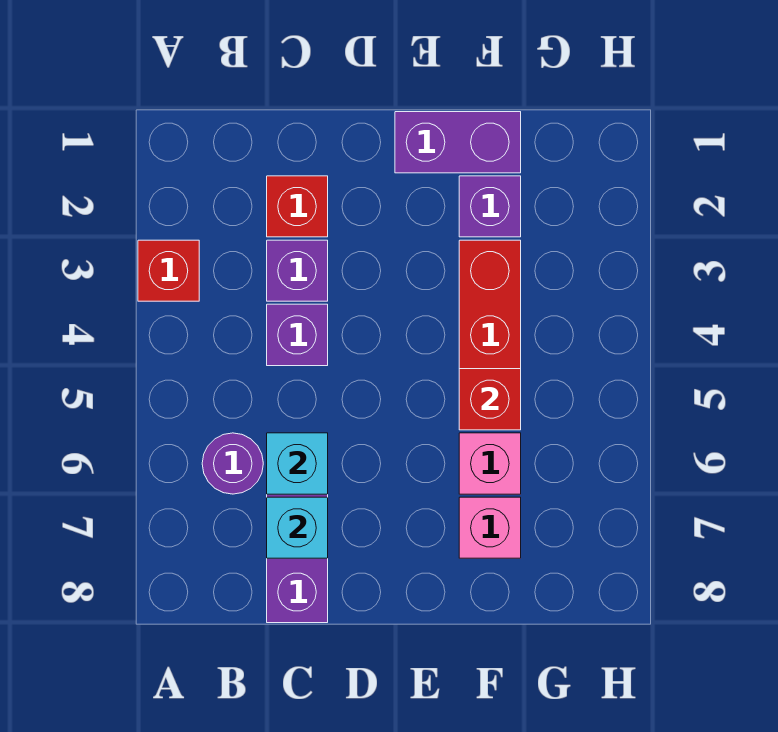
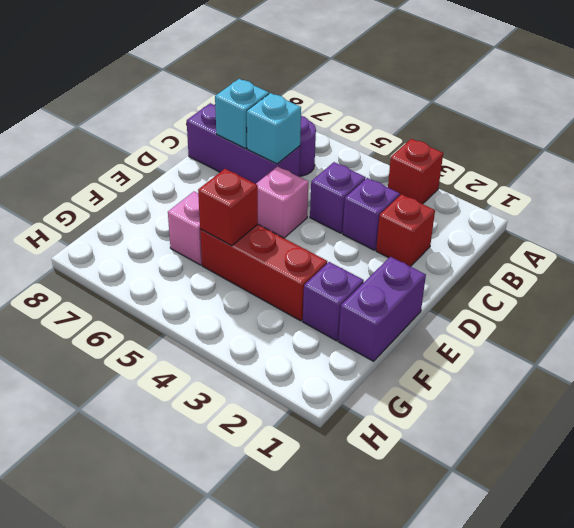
pink 1x1 brick [459,497,521,558] -> pink 1x1 brick moved to [256,166,308,238]

